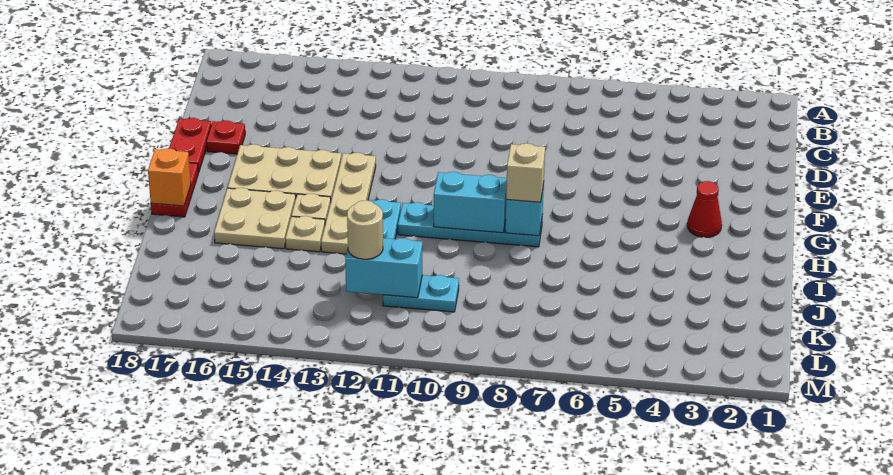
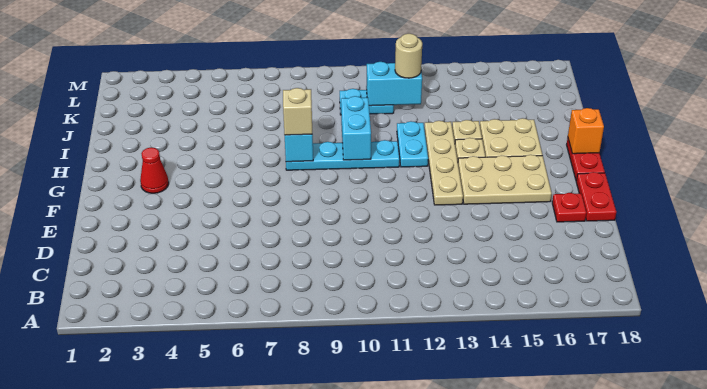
cyan 1x2 brick [434,172,507,233] -> cyan 1x2 brick turned to [341,96,371,160]

